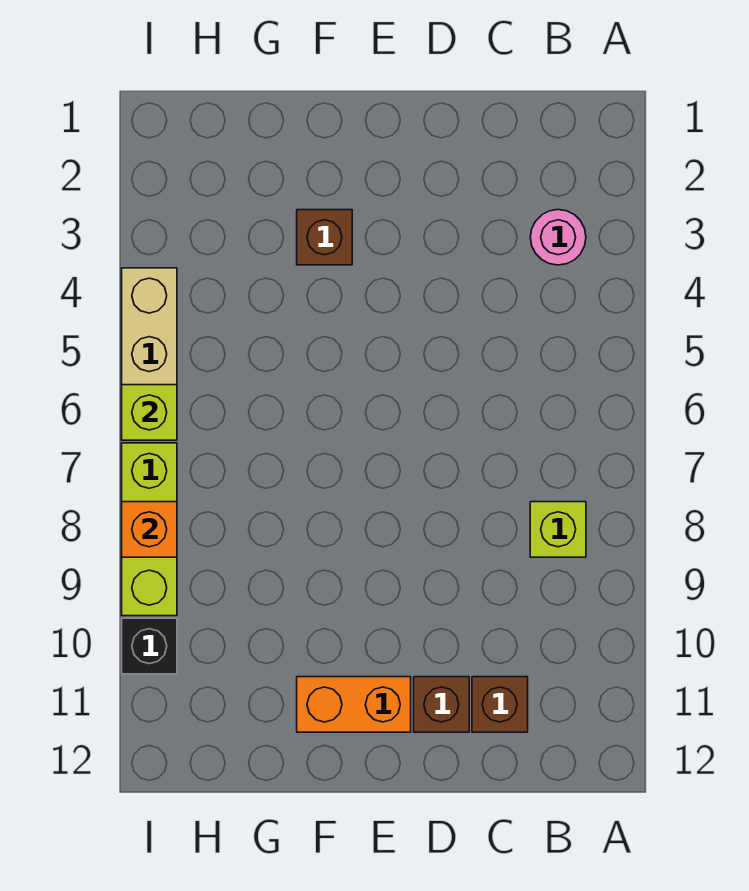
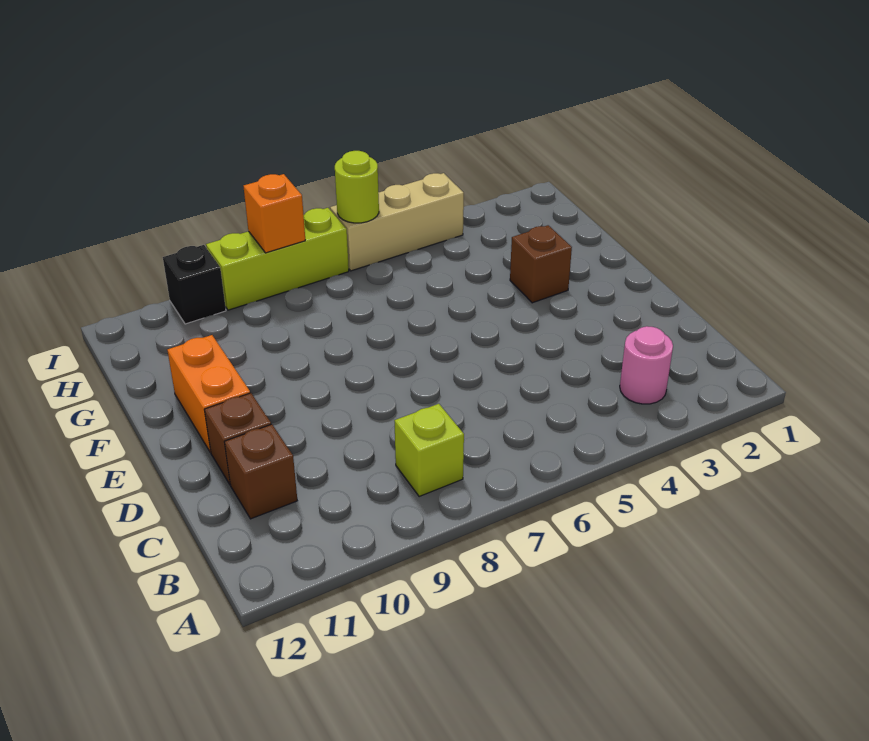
lime 1x1 brick [122,385,177,440] -> lime 1x1 round brick [335,151,379,223]

